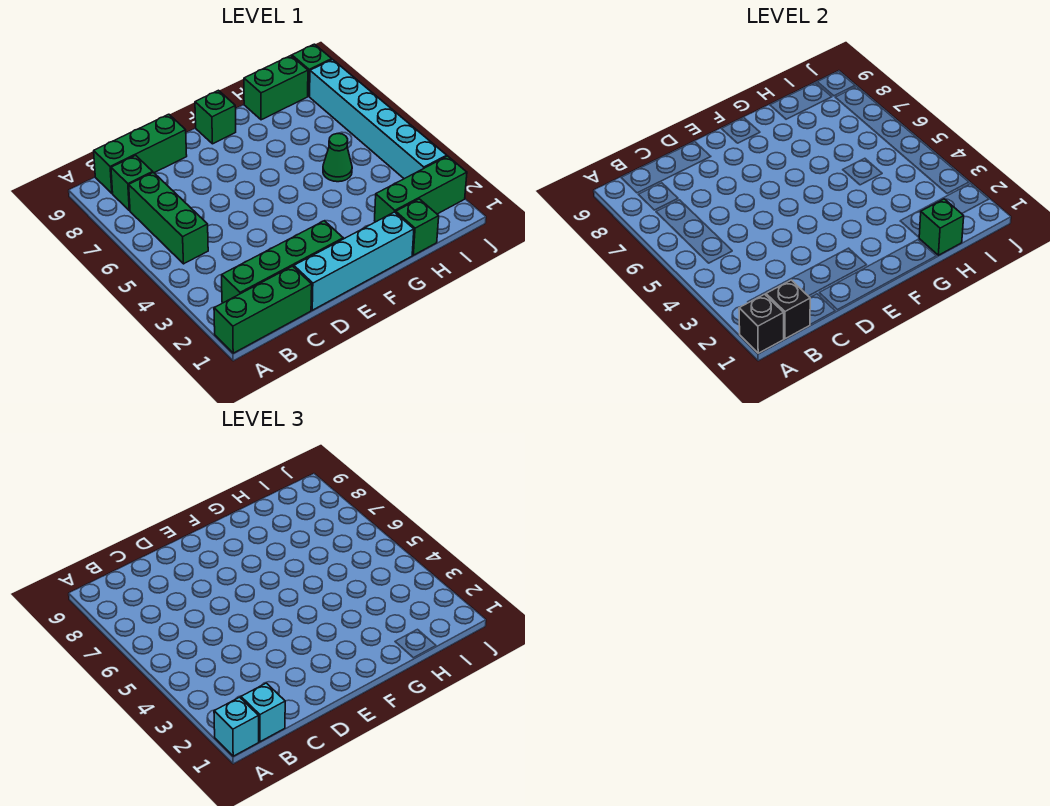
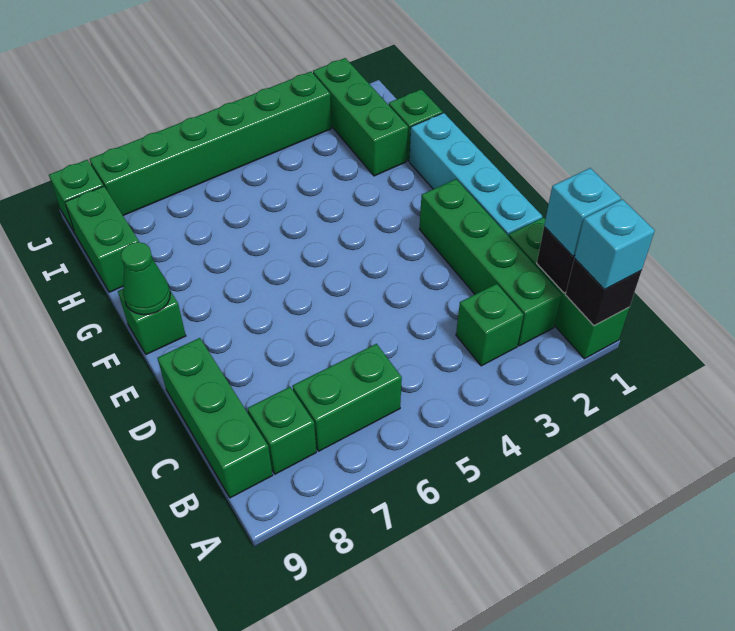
green 1x3 brick [129,172,208,264] -> green 1x2 brick [292,344,402,451]
green 1x1 brick [919,199,964,255] -> green 1x1 brick moved to [456,284,524,366]
green 1x1 cone [323,134,352,182] -> green 1x1 cone moved to [121,242,170,315]
cyan 1x6 brick [310,60,447,179] -> green 1x6 brick [90,72,331,216]

